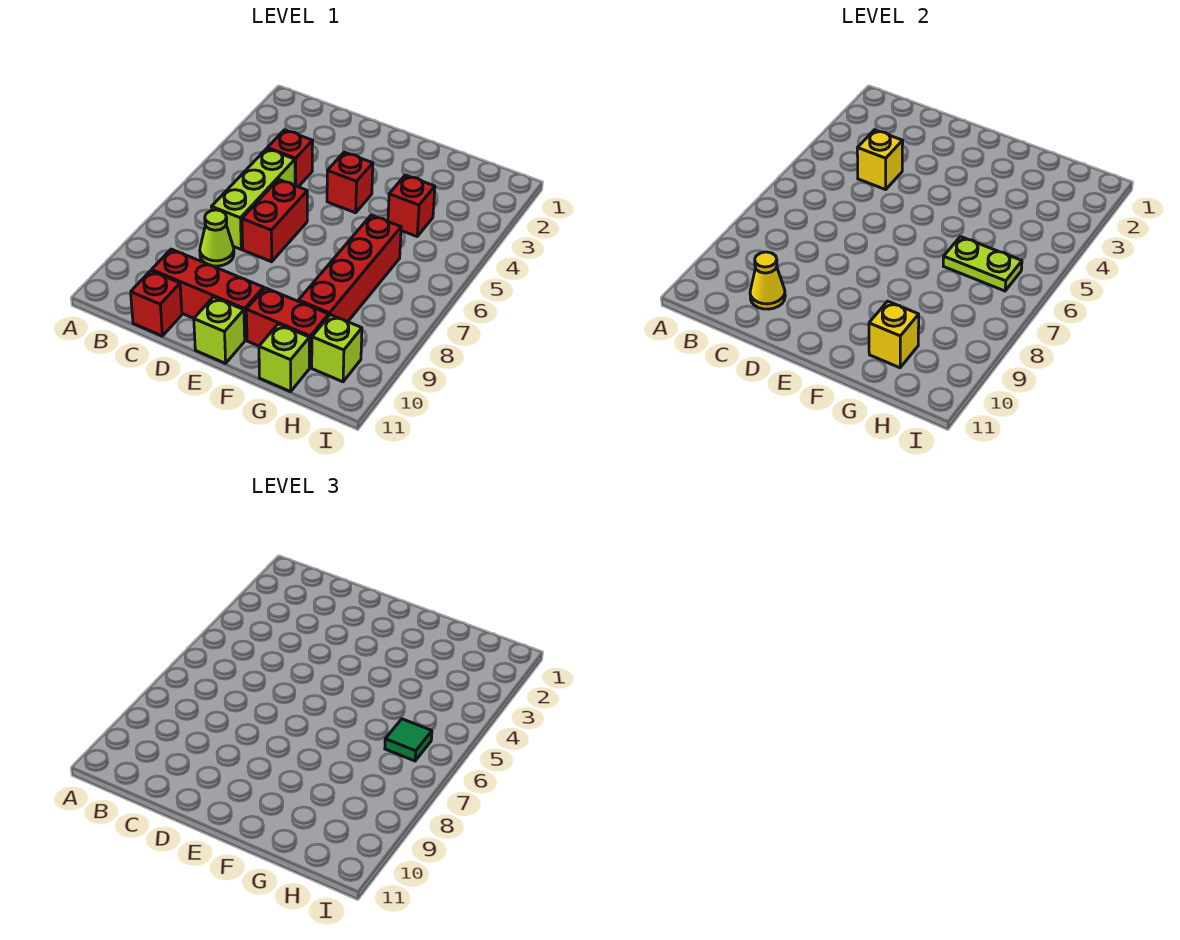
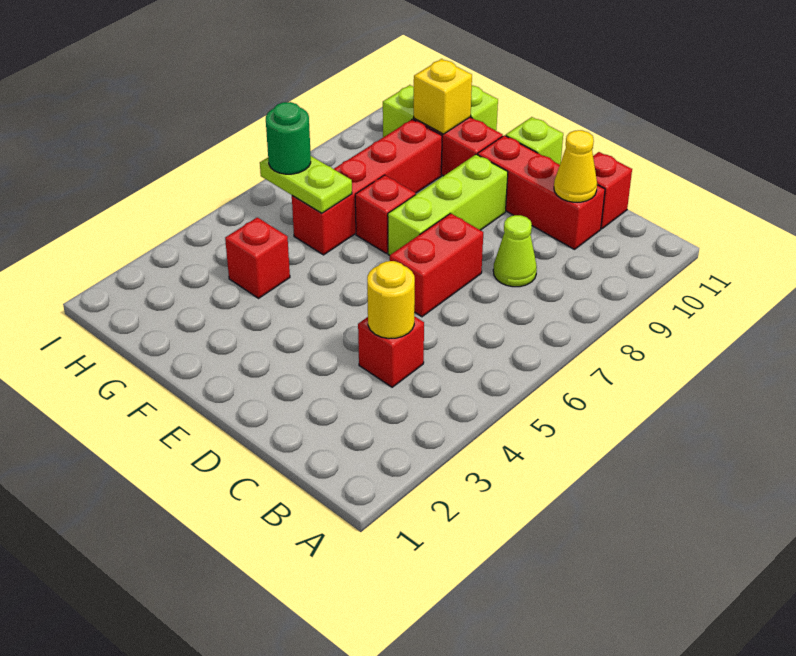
yellow 1x1 brick [857,130,903,190] -> yellow 1x1 round brick [367,261,415,339]
lime 1x3 brick [212,149,295,249] -> lime 1x3 brick moved to [388,154,508,256]
red 1x1 brick [327,152,373,213] -> red 1x1 brick moved to [355,175,416,253]
green 1x1 tile [385,719,432,761] -> green 1x1 round brick [266,102,311,174]

